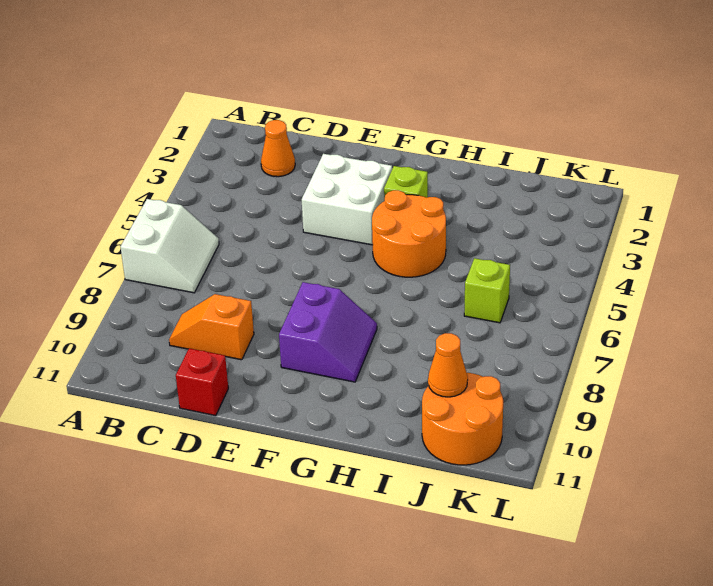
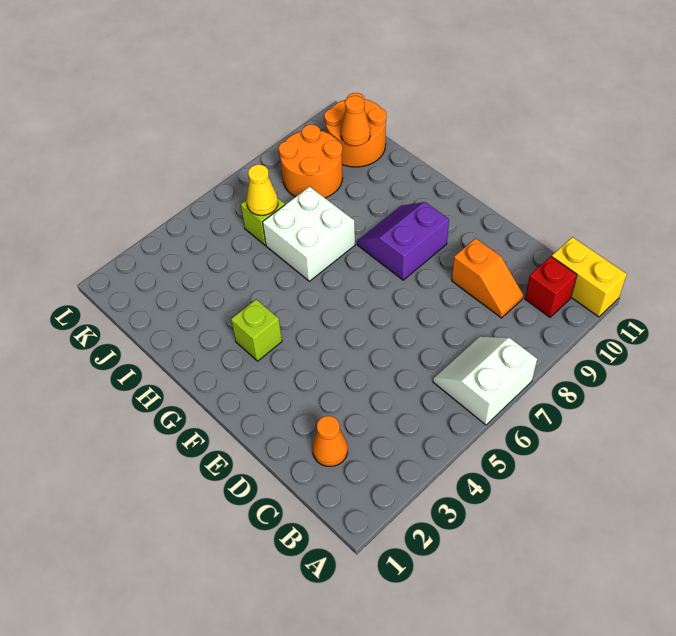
none -> yellow 1x2 brick [552,237,627,317]
red 1x1 brick [176,348,228,416] -> red 1x1 brick moved to [525,256,577,317]
white 2x2 brick [302,154,392,245] -> white 2x2 brick moved to [263,187,355,281]
orange 2x2 round brick [372,190,446,277] -> orange 2x2 round brick moved to [279,125,343,198]
none -> yellow 1x1 cone [246,165,278,215]

